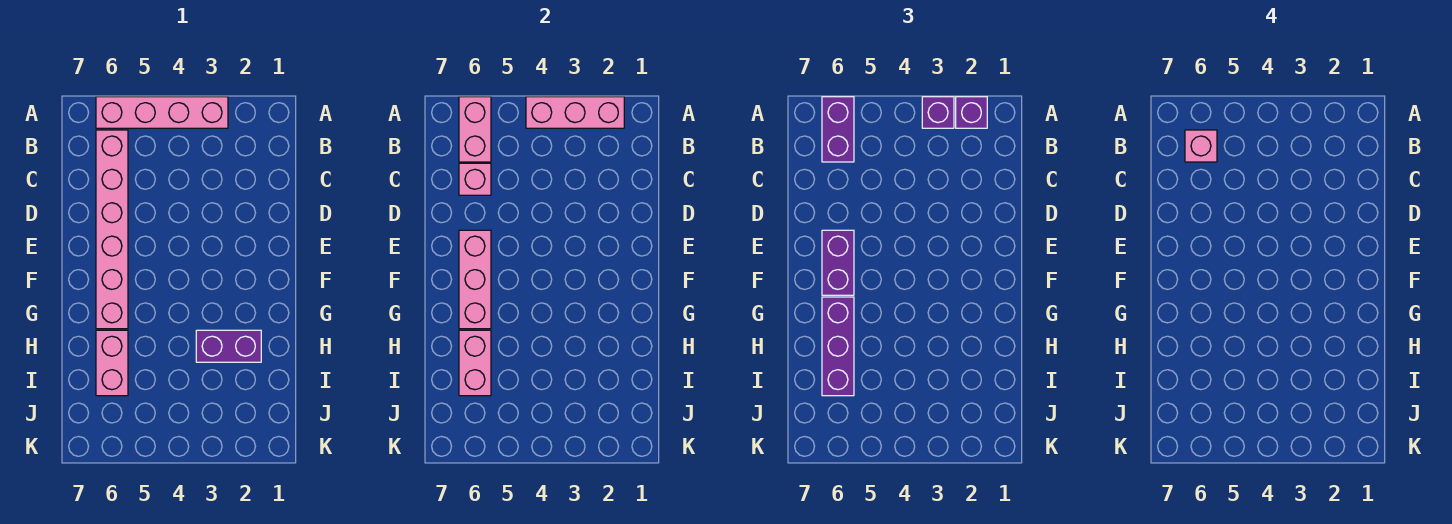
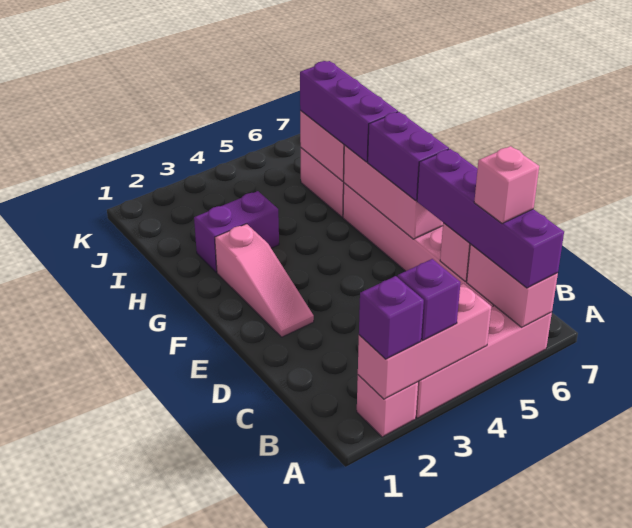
none -> pink 1x1 brick [357,375,418,437]
purple 1x2 brick [822,97,854,162] -> purple 1x4 brick [417,149,564,288]
none -> pink 1x3 slope [215,224,314,337]

